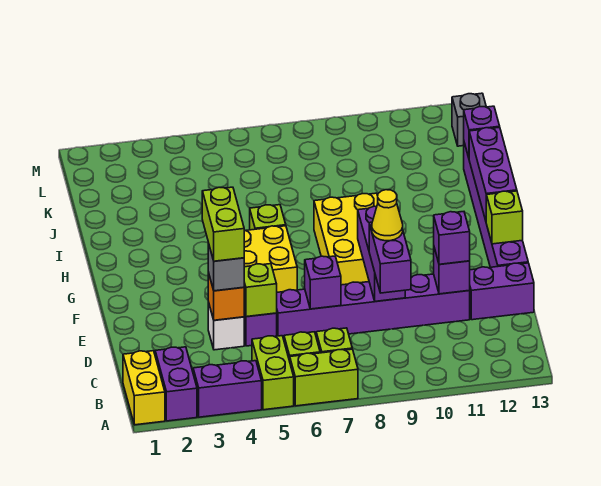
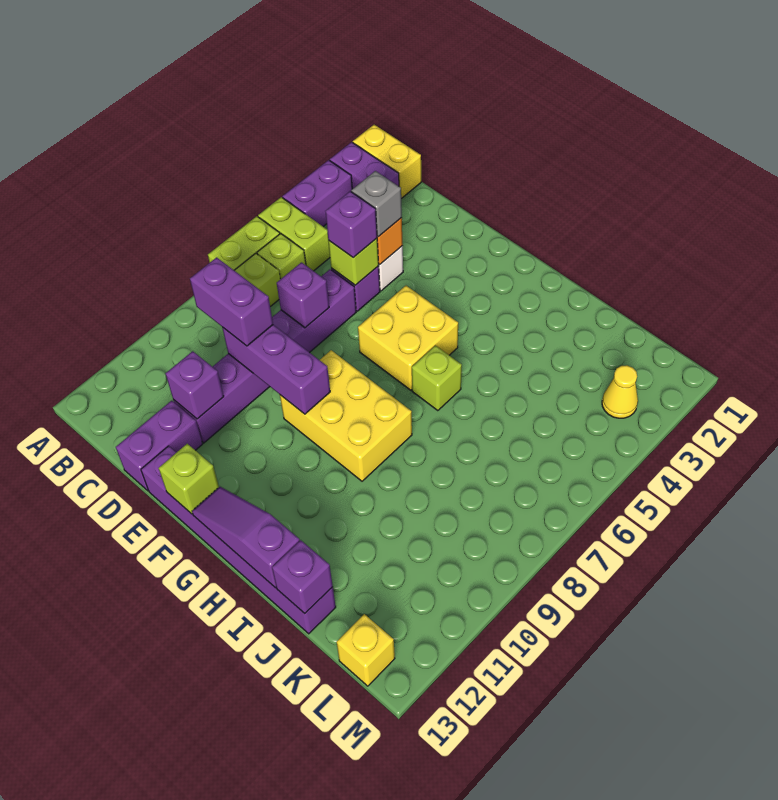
lime 1x2 brick [202,187,244,261] -> none
yellow 1x1 cone [372,190,403,241] -> yellow 1x1 cone moved to [602,365,638,418]
purple 1x1 brick [434,212,470,264] -> purple 1x1 brick moved to [326,191,377,258]
purple 1x3 brick [469,127,517,220] -> purple 1x3 slope [192,487,300,588]
grey 1x1 brick [452,93,486,146] -> yellow 1x1 brick [337,614,395,686]

